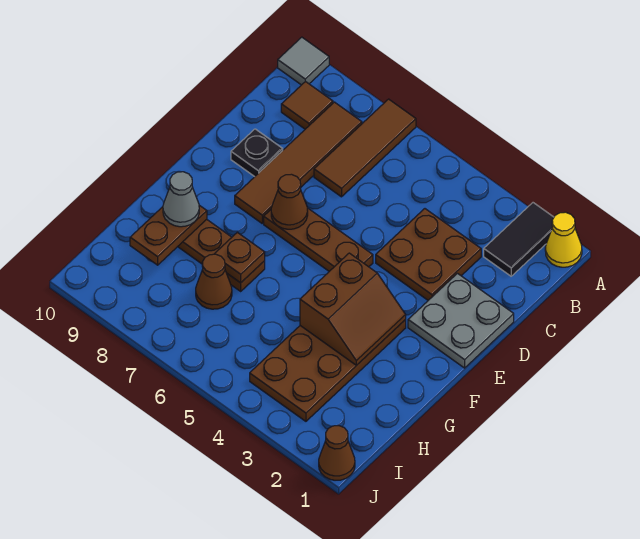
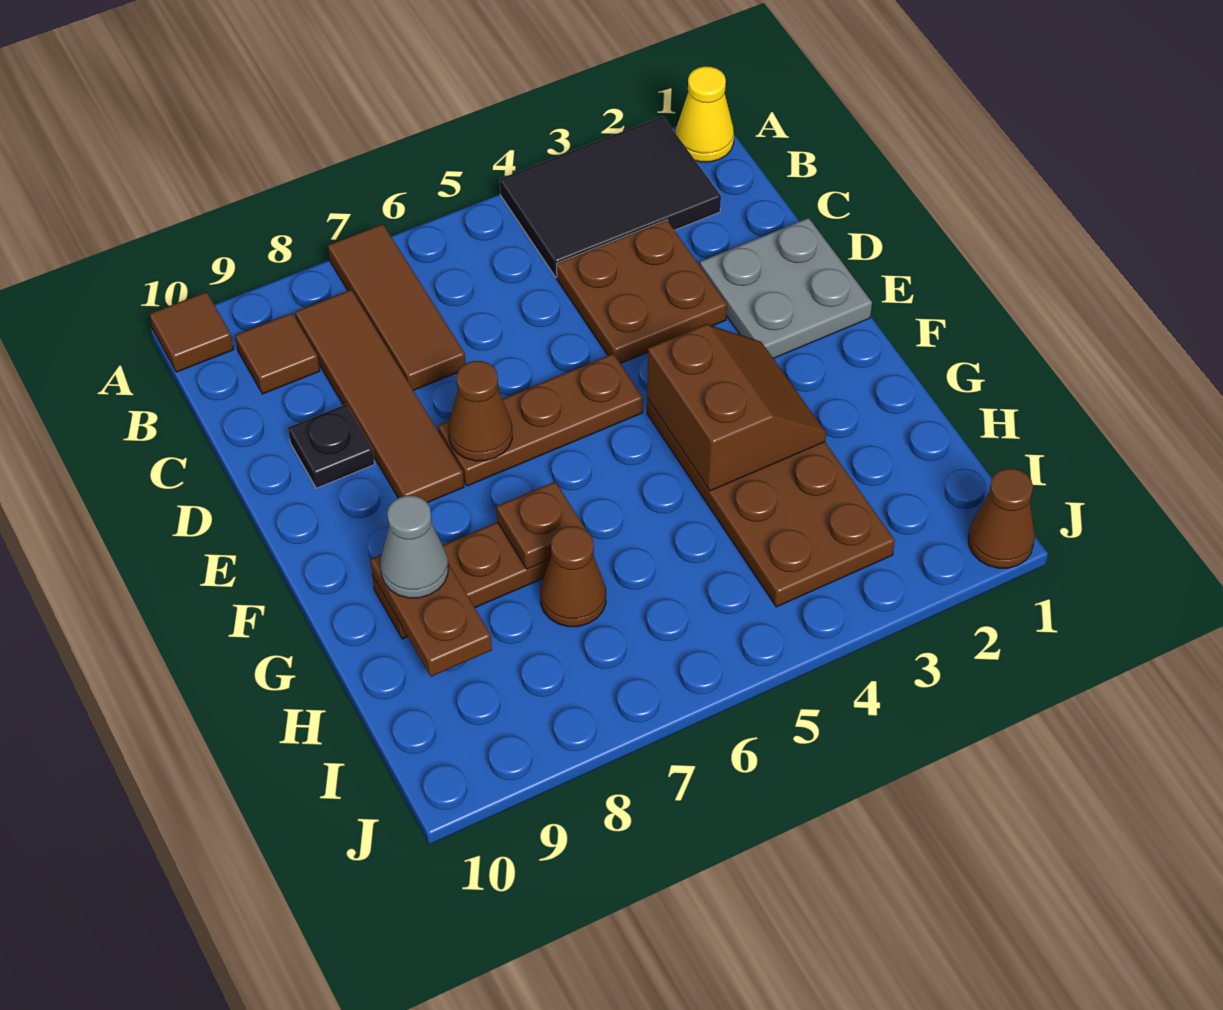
black 1x2 tile [484,203,554,276] -> black 2x3 tile [500,116,721,277]
grey 1x1 tile [278,37,329,85] -> brown 1x1 tile [150,292,234,372]

